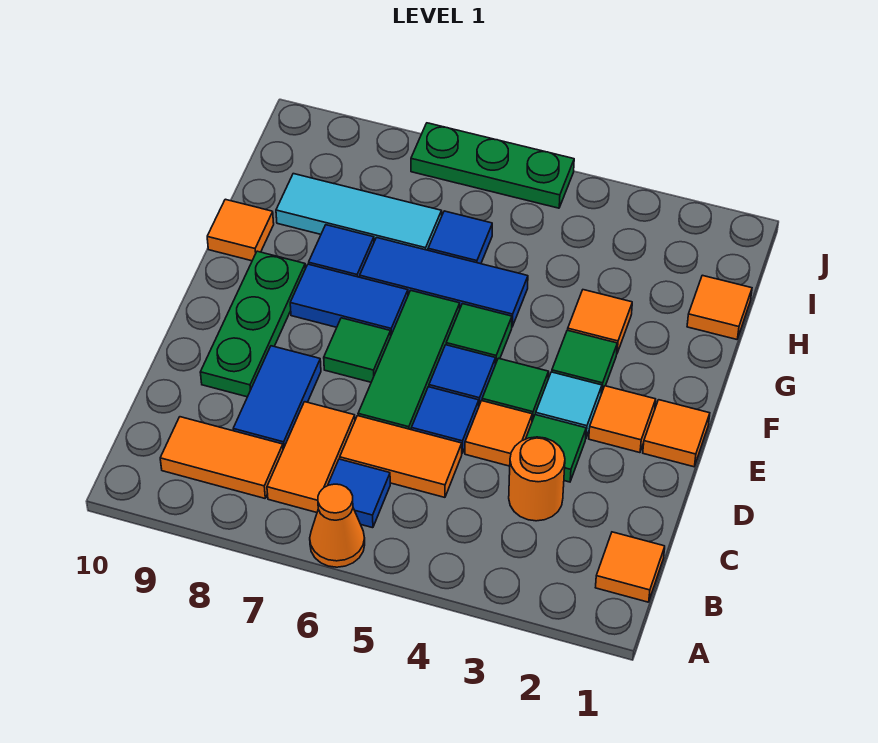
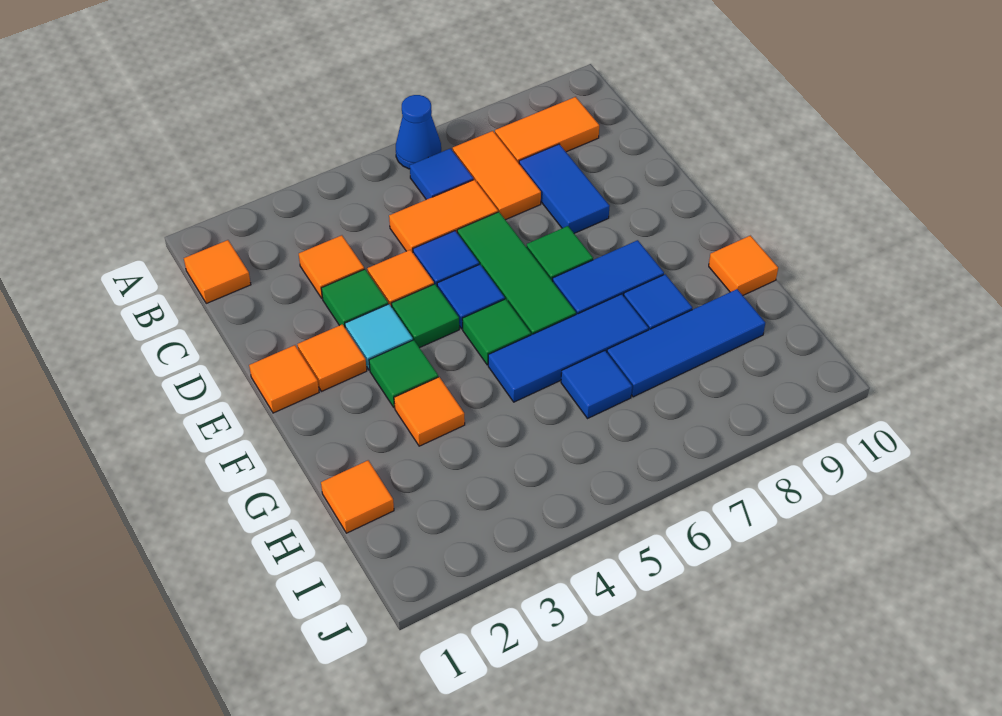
orange 1x1 cone [310,484,365,567] -> blue 1x1 cone [396,95,441,169]
orange 1x1 round brick [509,437,565,521] -> orange 1x1 tile [299,235,364,298]
green 1x3 plate [200,251,305,397] -> none
cyan 1x3 tile [276,174,442,250] -> blue 1x3 tile [607,289,765,397]
green 1x3 plate [411,123,574,208] -> none

